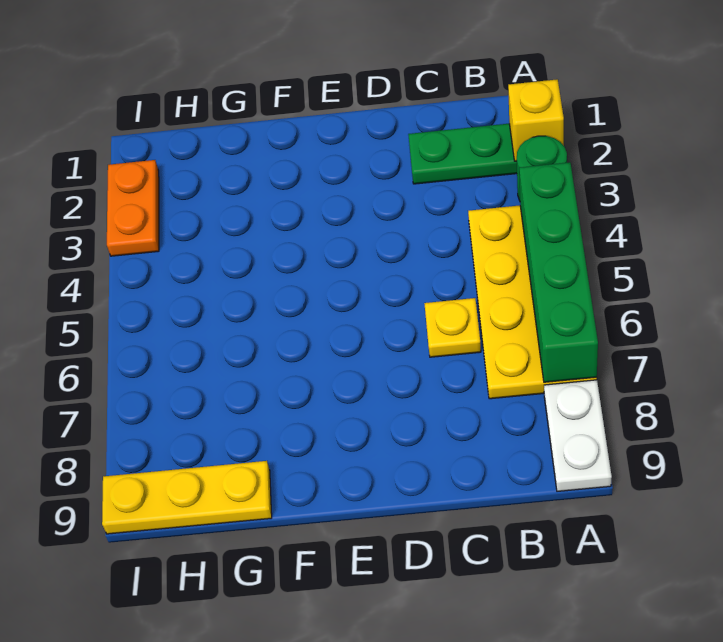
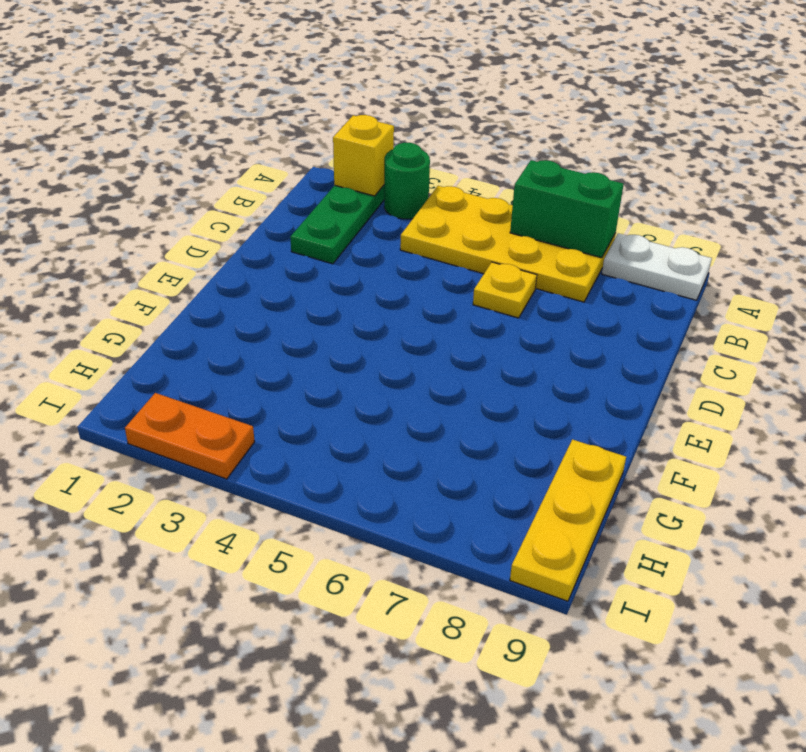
green 1x4 brick [519,162,598,382] -> green 1x2 brick [510,160,624,258]

